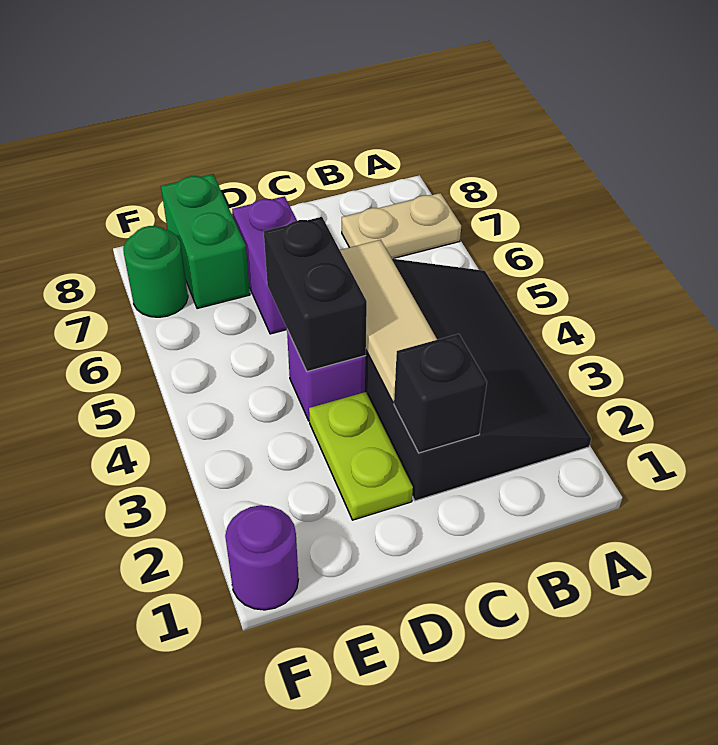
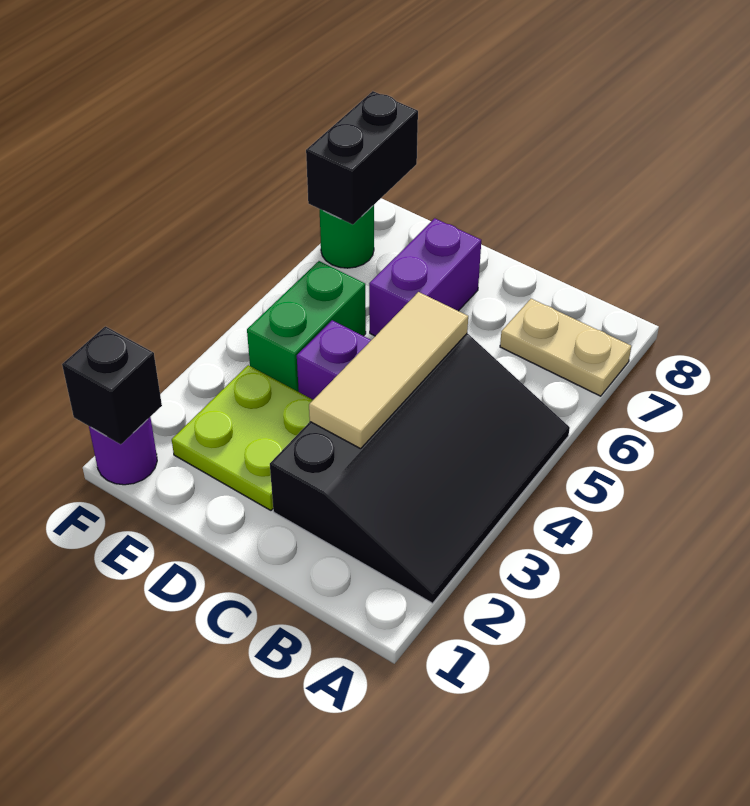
black 1x1 brick [394,334,487,453] -> black 1x1 brick moved to [62,326,162,444]
lime 1x2 plate [309,392,413,520] -> lime 2x2 plate [172,365,313,510]
black 1x2 brick [264,217,367,372] -> black 1x2 brick moved to [306,91,418,225]
green 1x2 brick [161,174,250,309] -> green 1x2 brick moved to [247,261,366,392]

